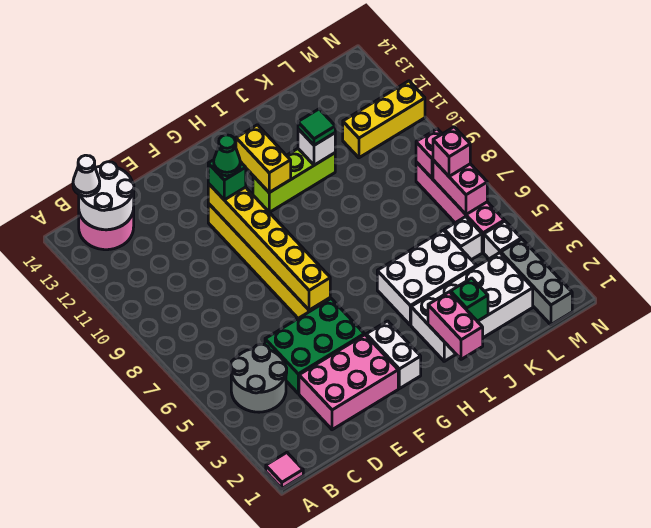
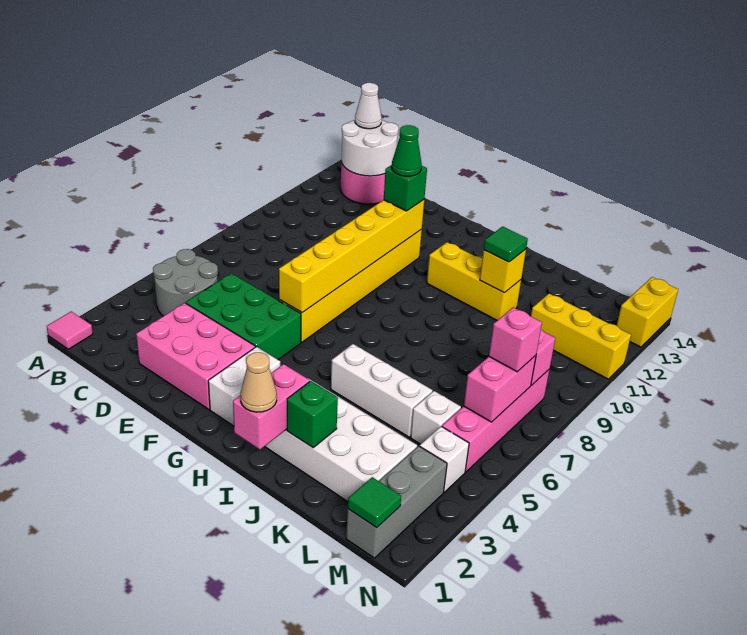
lime 1x3 brick [253,149,335,213] -> yellow 1x3 brick [427,242,521,320]
yellow 1x2 brick [236,125,291,193] -> yellow 1x2 brick moved to [617,277,678,347]
none -> tan 1x1 cone [240,352,277,412]
white 2x3 brick [377,230,476,325] -> white 1x3 brick [331,344,433,437]
white 1x1 brick [298,129,335,165] -> yellow 1x1 brick [480,249,526,292]
none -> green 1x1 tile [348,477,401,528]

